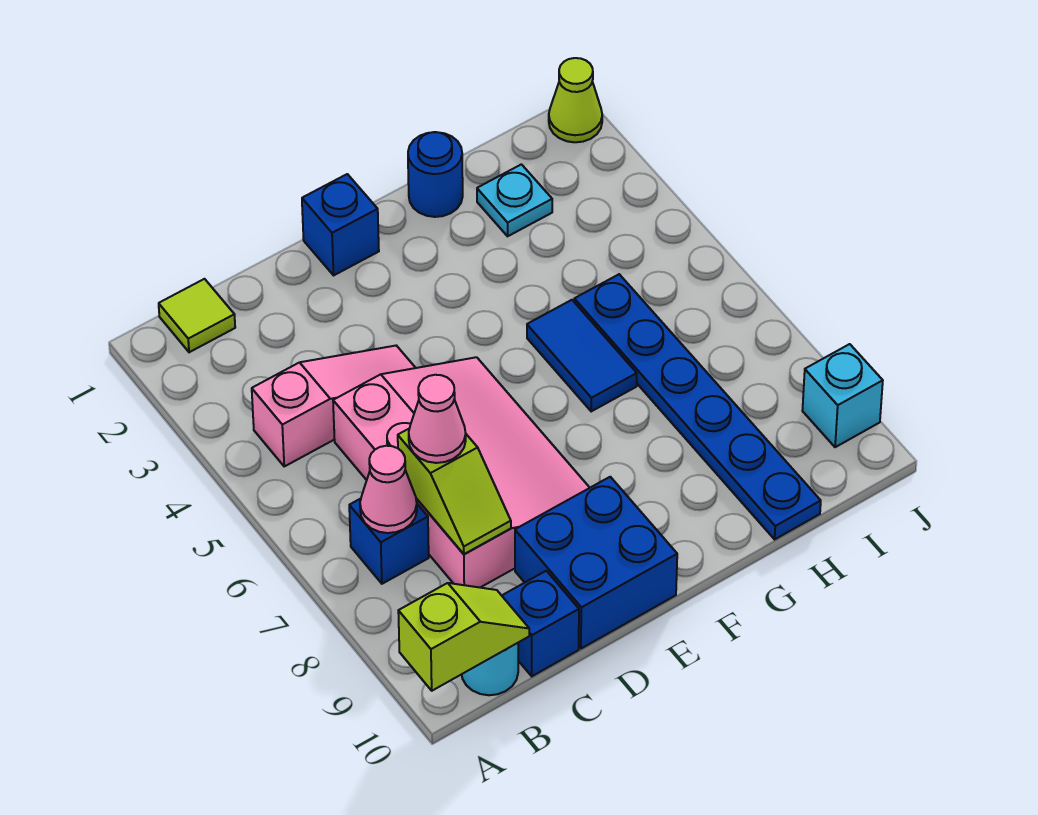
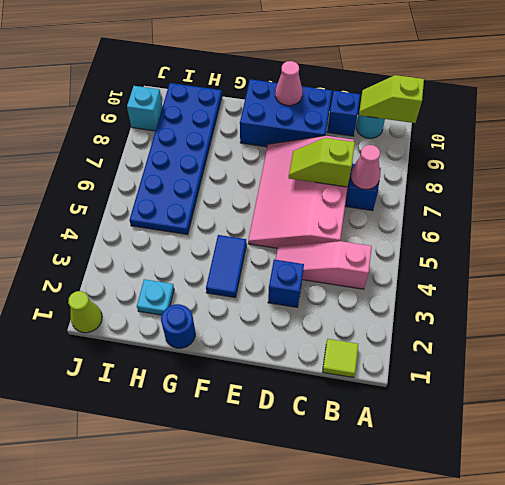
lime 1x2 slope [398,429,511,554] -> lime 1x2 slope turned to [289,138,355,187]
pink 1x1 cone [409,375,466,463] -> pink 1x1 cone moved to [275,61,302,106]
blue 2x2 brick [515,477,677,649] -> blue 2x3 brick [240,79,332,147]
blue 1x1 brick [302,174,379,275] -> blue 1x1 brick moved to [268,259,304,307]
blue 1x2 tile [527,300,637,411] -> blue 1x2 tile moved to [206,235,247,298]
blue 1x6 plate [574,274,821,539] -> blue 2x6 plate [129,83,222,234]

